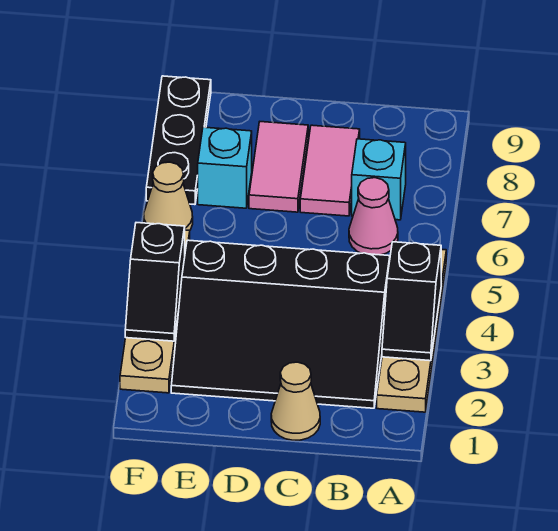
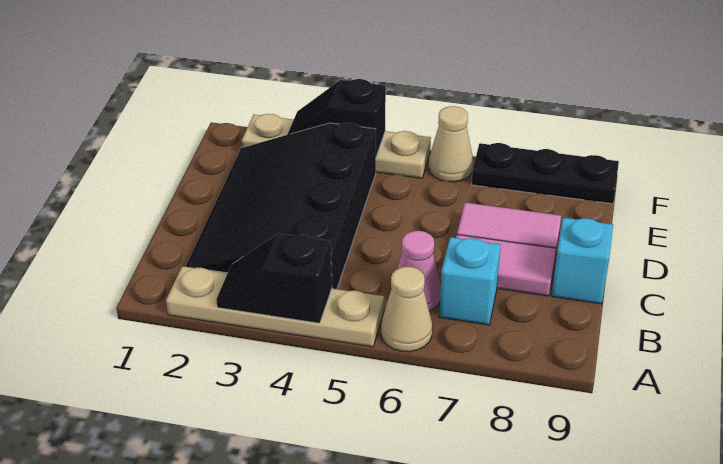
tan 1x1 cone [271,362,320,440] -> tan 1x1 cone moved to [381,267,432,352]
cyan 1x1 brick [198,127,252,208] -> cyan 1x1 brick moved to [552,218,613,304]

